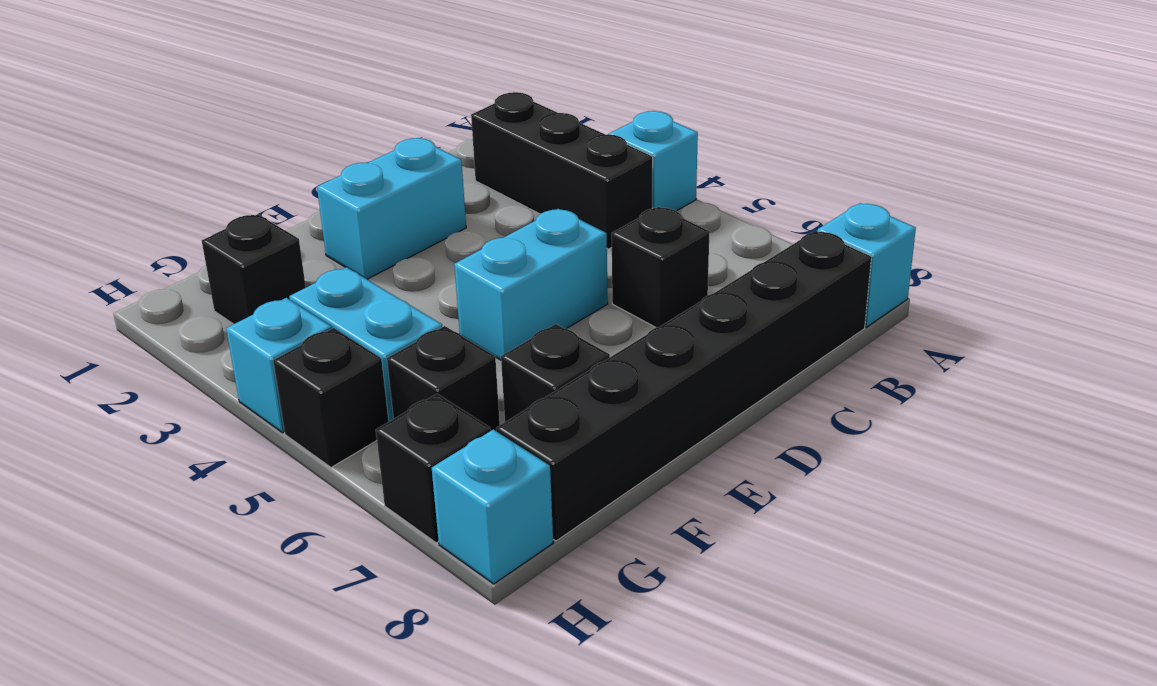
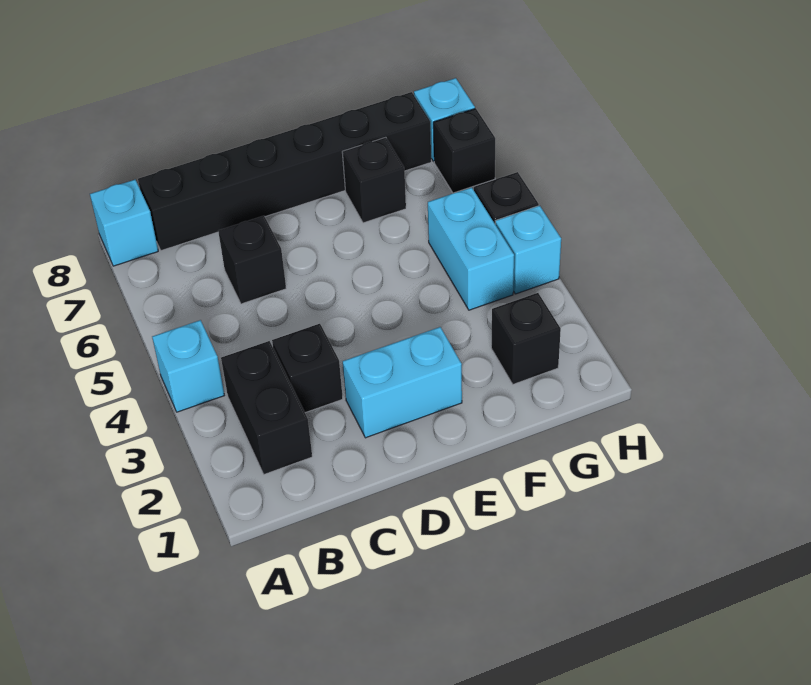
black 1x3 brick [471,92,653,249] -> black 1x2 brick [221,341,312,474]
cyan 1x2 brick [454,209,608,360] -> none
black 1x1 brick [387,326,500,431] -> black 1x1 brick moved to [272,324,343,413]

